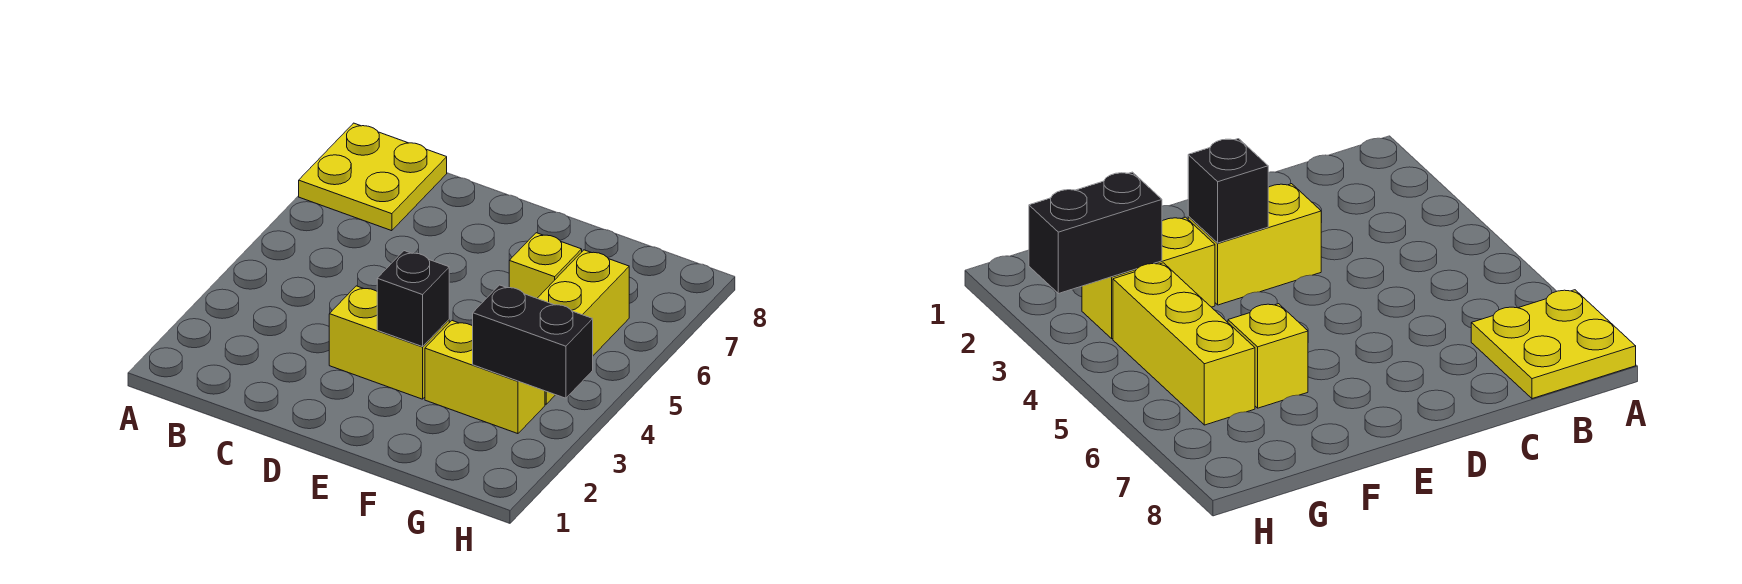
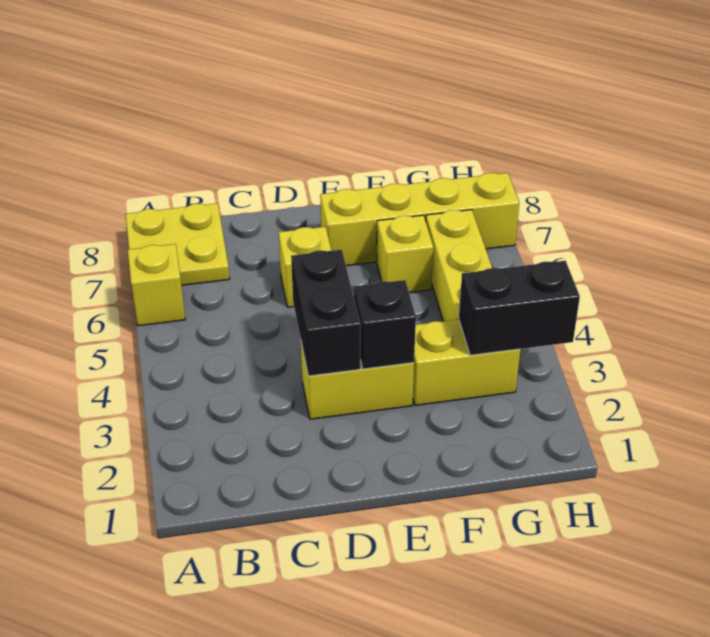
none -> yellow 1x1 brick [128,244,185,326]
none -> black 1x2 brick [291,250,360,376]
none -> yellow 1x1 brick [279,227,332,307]
none -> yellow 1x4 brick [320,173,519,266]

